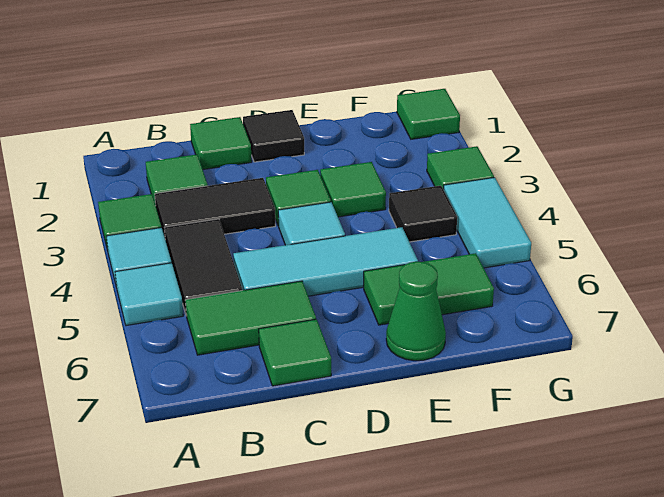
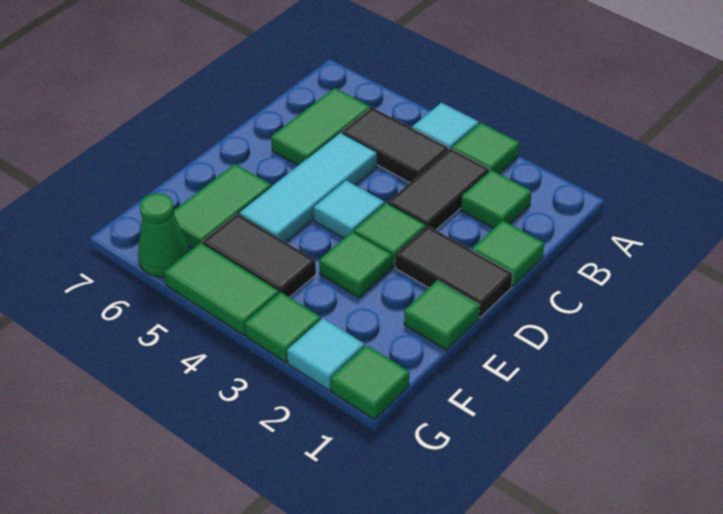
cyan 1x1 tile [115,263,183,326] -> cyan 1x1 tile moved to [287,318,364,390]
green 1x1 tile [259,319,331,386] -> green 1x1 tile moved to [404,280,480,350]
black 1x1 tile [243,110,304,162] -> black 1x2 tile [396,226,513,317]
green 1x1 cone [386,262,446,361] -> green 1x1 cone moved to [138,193,189,277]
black 1x1 tile [389,186,457,242] -> black 1x2 tile [202,214,316,297]
cyan 1x2 tile [443,177,531,268] -> green 1x2 tile [164,243,279,336]

